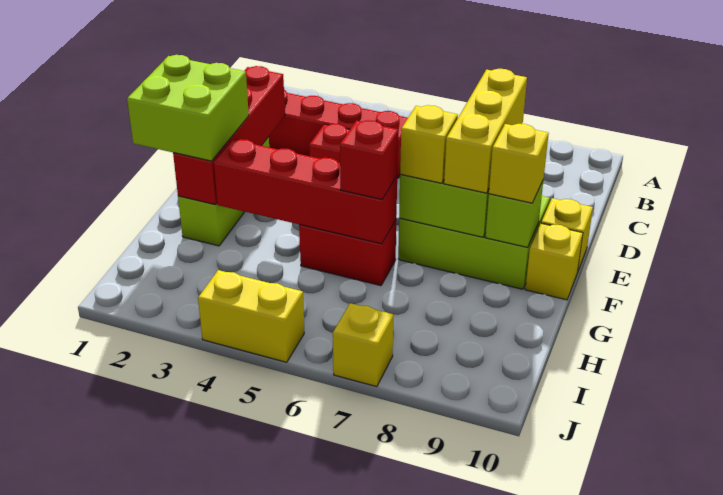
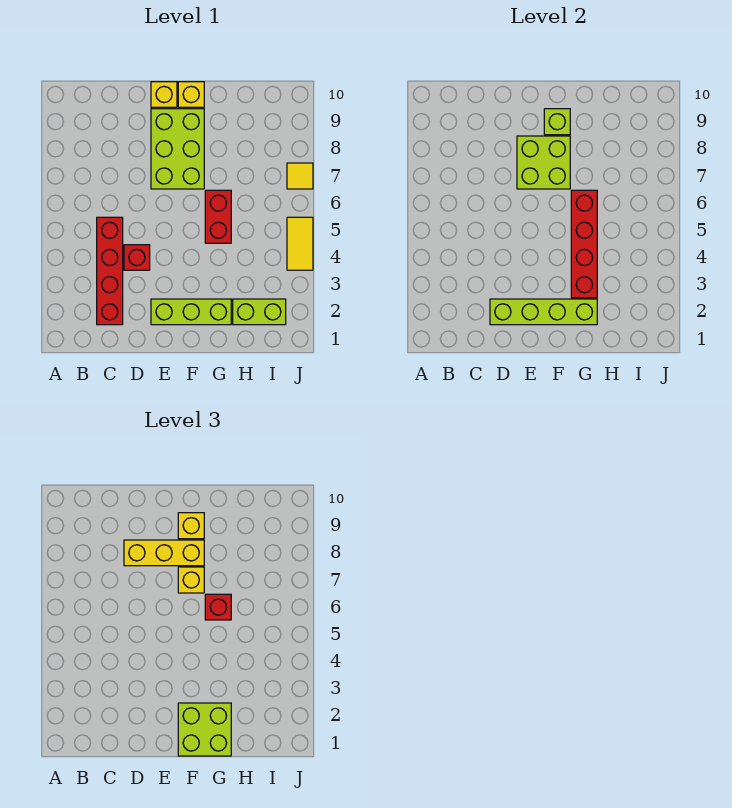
red 1x4 brick [173,66,285,205] -> lime 1x4 brick [490,299,597,325]
none -> lime 1x2 brick [233,299,286,325]
yellow 1x2 brick [198,270,304,362] -> yellow 1x2 tile [287,217,313,270]
yellow 1x1 brick [333,303,394,387] -> yellow 1x1 tile [287,163,313,189]

